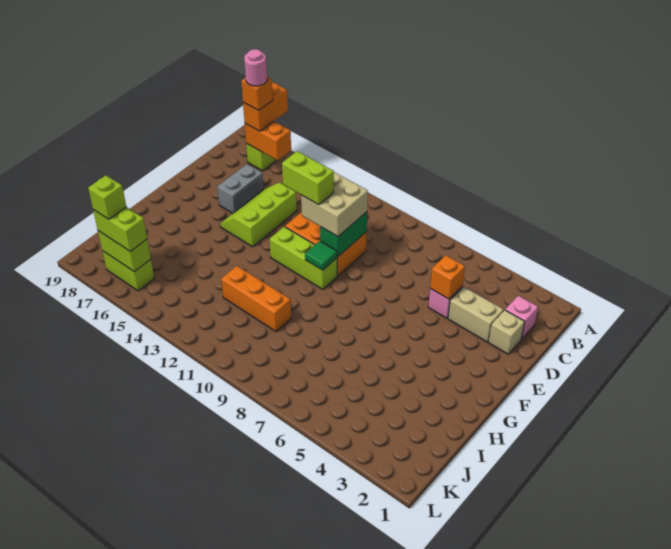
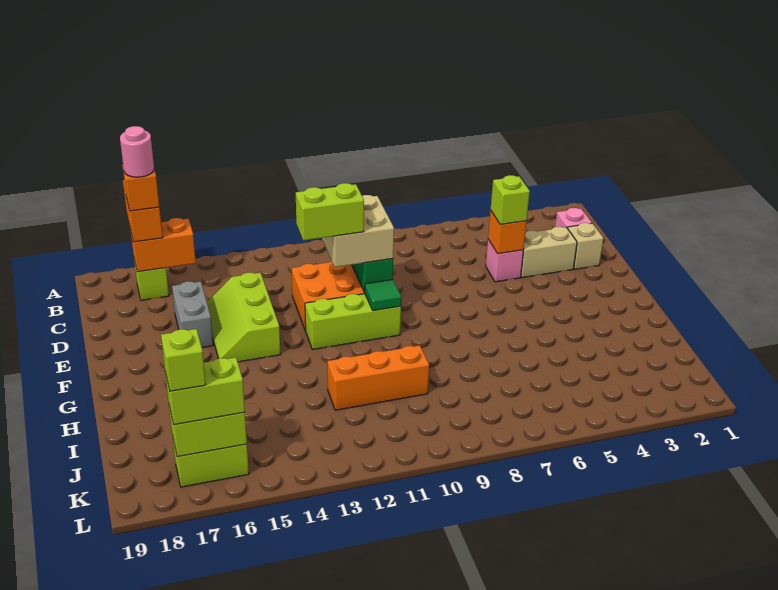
none -> lime 1x1 brick [491,175,530,224]

